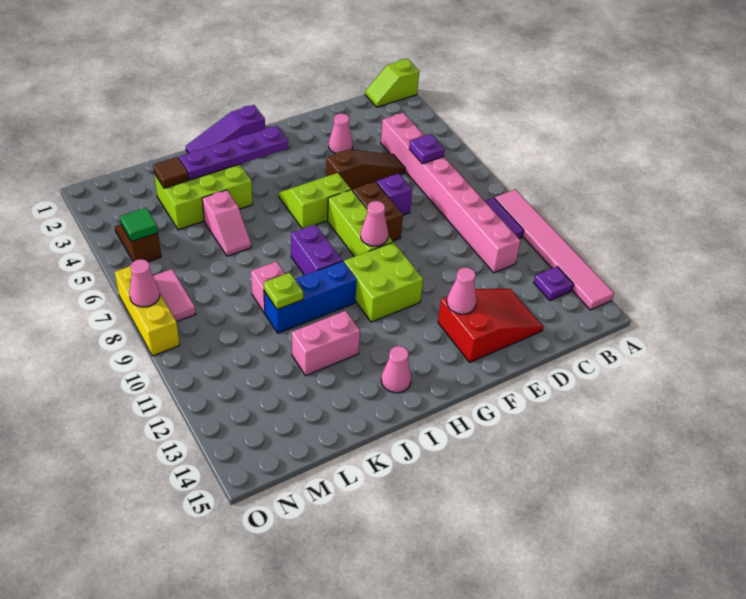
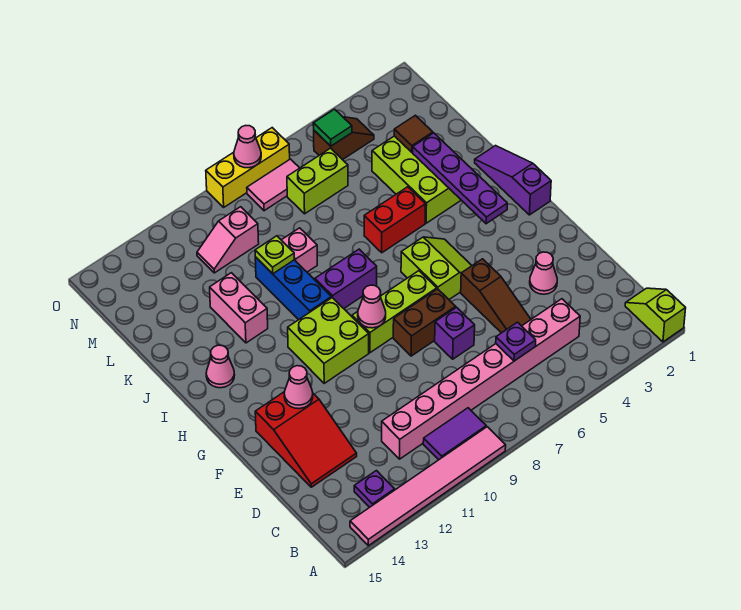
none -> red 1x2 brick [364,187,425,253]
pink 1x2 slope [202,190,251,256] -> pink 1x2 slope moved to [197,207,259,273]
none -> lime 1x2 brick [287,148,348,214]

